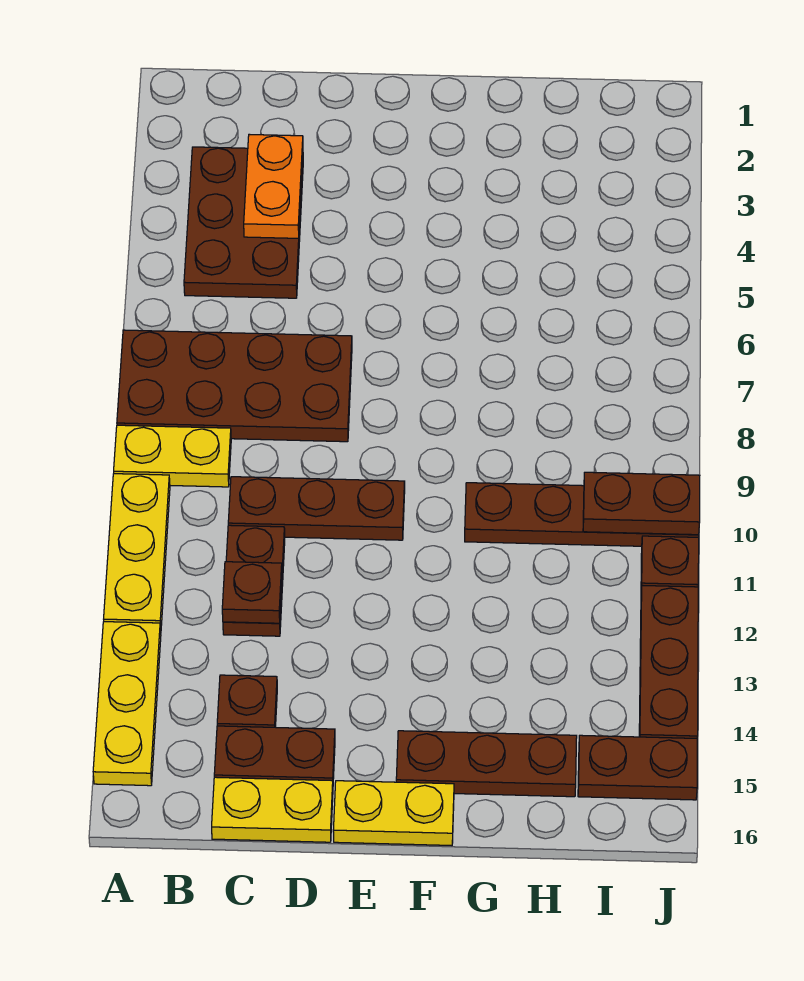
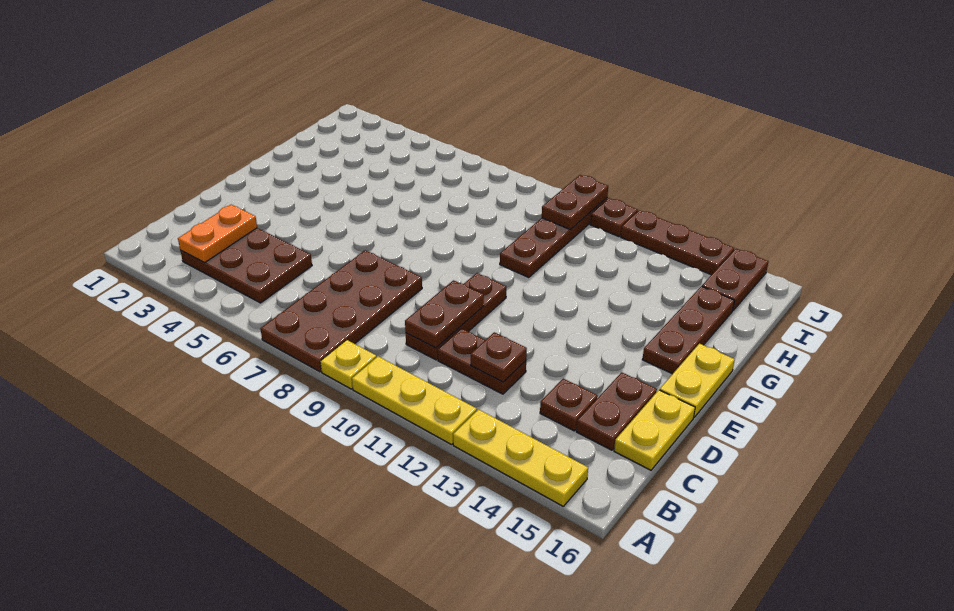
yellow 1x2 plate [114,425,231,487] -> yellow 1x1 plate [320,340,377,389]
orange 1x2 plate [244,134,303,238] -> orange 1x2 plate turned to [178,205,257,263]
none -> brown 1x2 plate [405,280,484,348]

